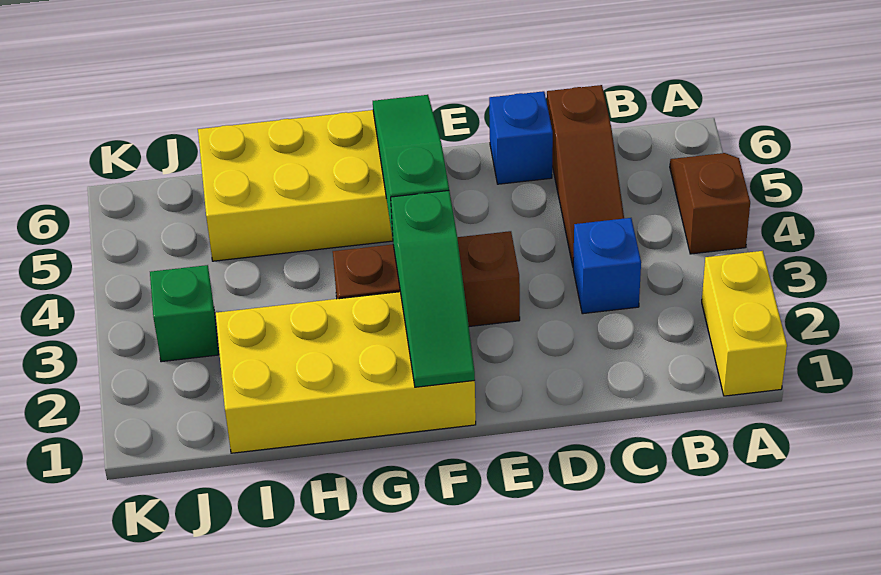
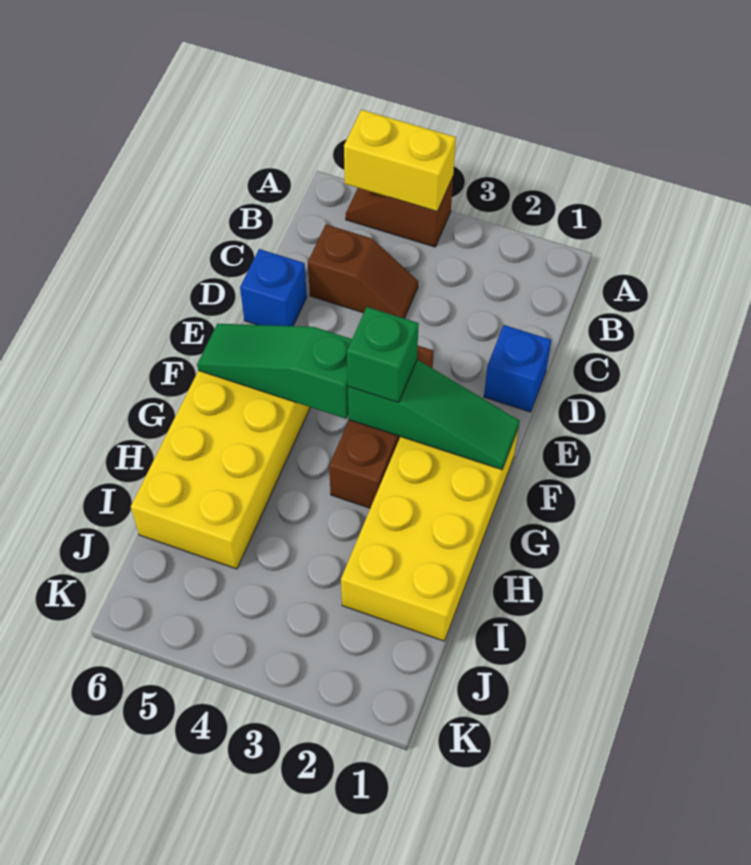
yellow 1x2 brick [702,251,787,396] -> yellow 1x2 brick moved to [344,110,456,211]
blue 1x1 brick [573,218,641,314] -> blue 1x1 brick moved to [484,325,551,412]
brown 1x3 slope [547,85,624,266] -> brown 1x2 slope [308,225,418,318]
green 1x1 brick [150,265,219,362] -> green 1x1 brick moved to [347,307,419,403]

